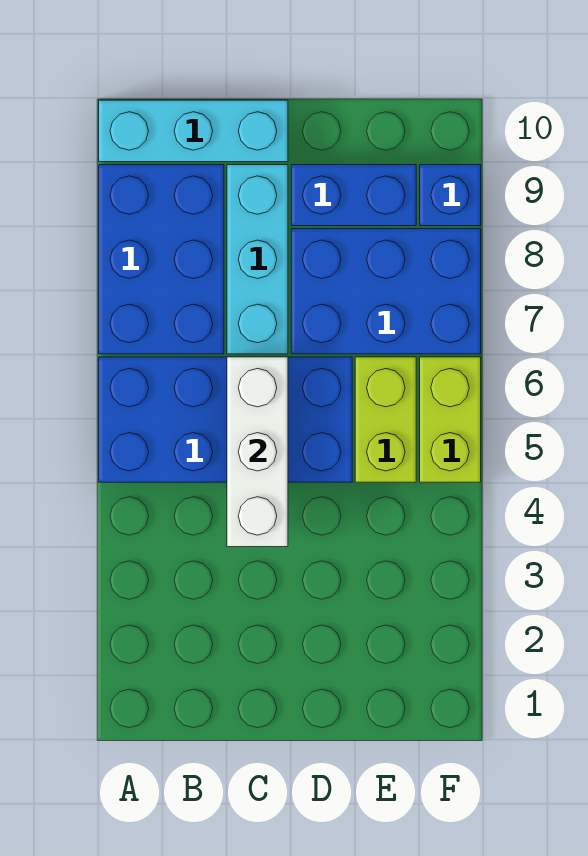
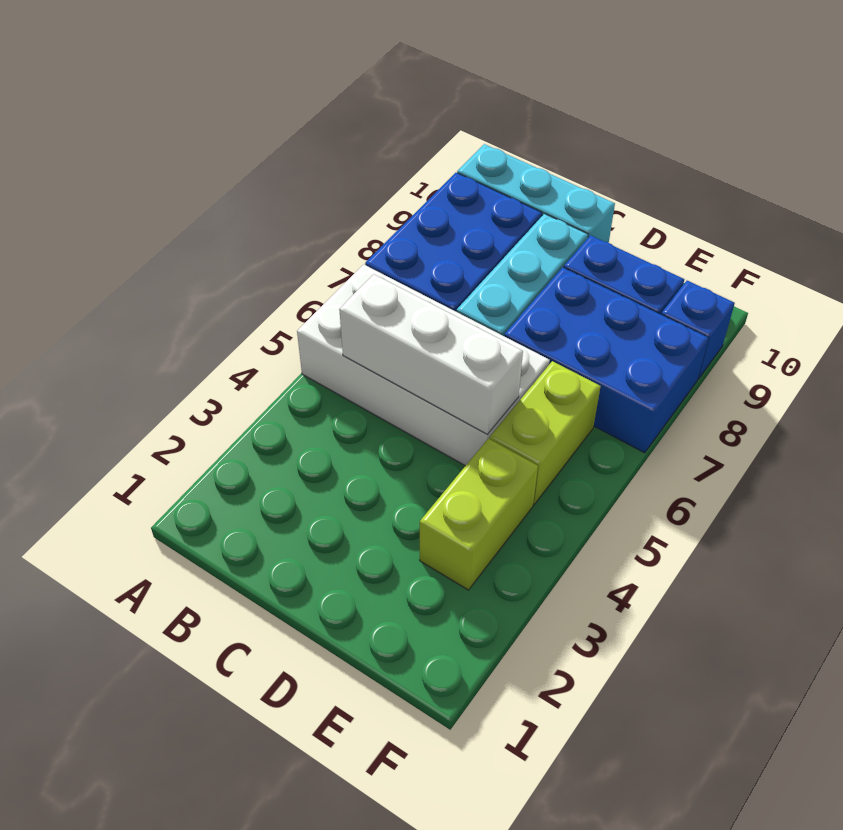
blue 2x4 brick [99,357,352,482] -> white 2x4 brick [297,264,550,466]
white 1x3 brick [227,357,288,547] -> white 1x3 brick turned to [339,274,523,434]
lime 1x2 brick [420,357,481,482] -> lime 1x2 brick moved to [420,438,538,590]

